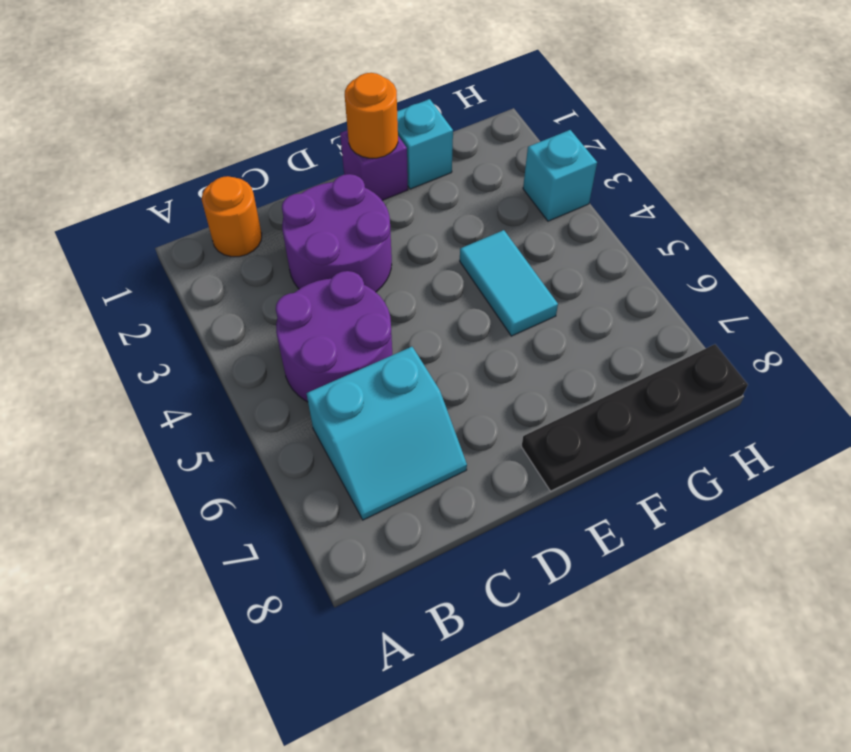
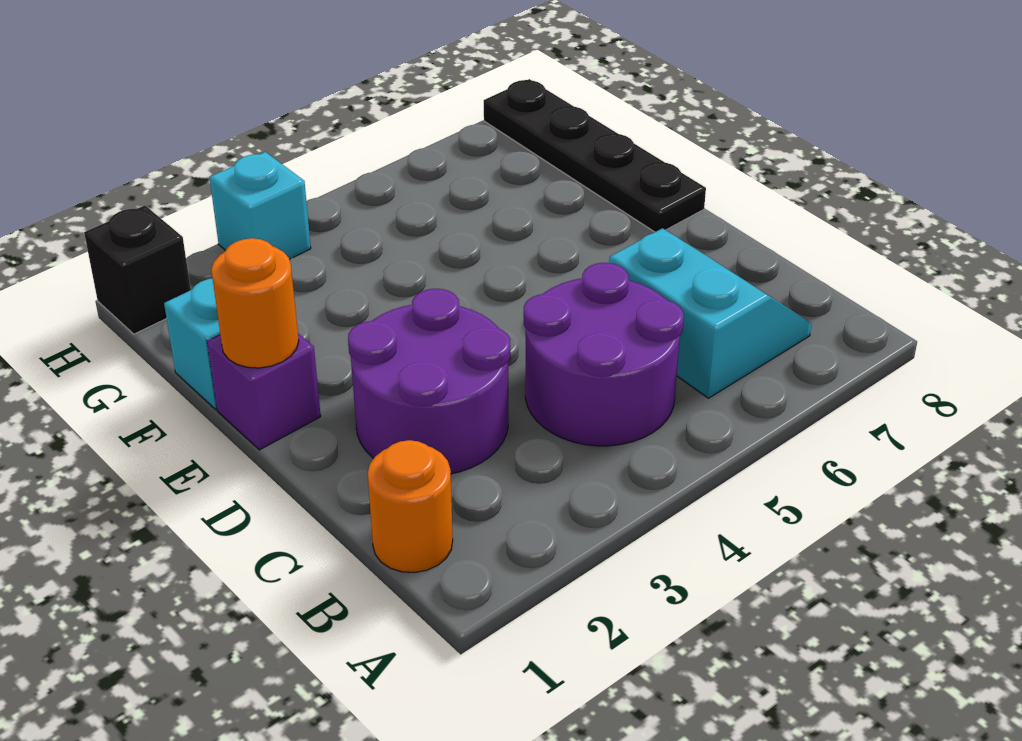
cyan 1x2 tile [460,230,558,336] -> none
none -> black 1x1 brick [84,205,191,334]

